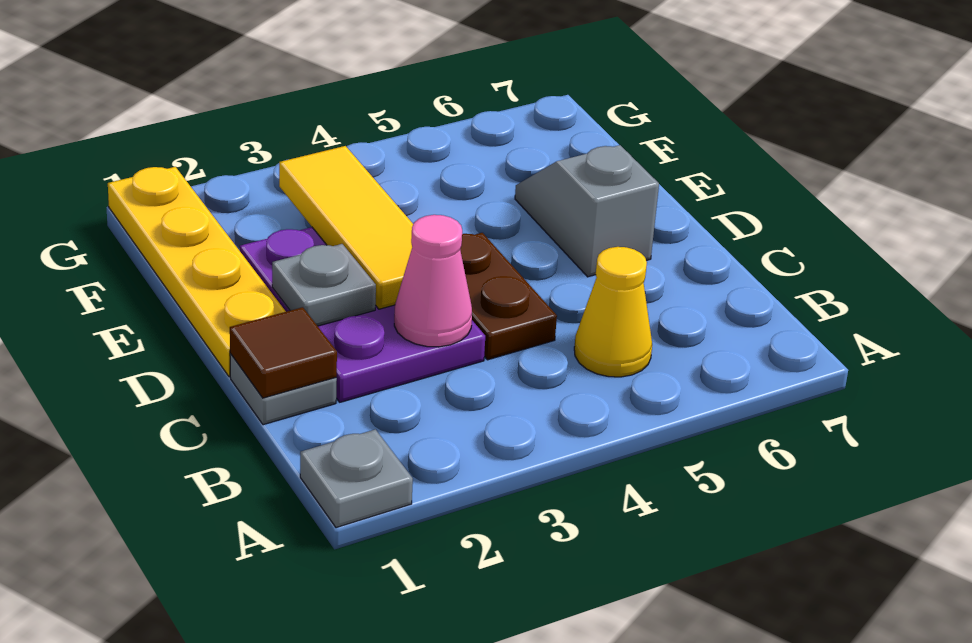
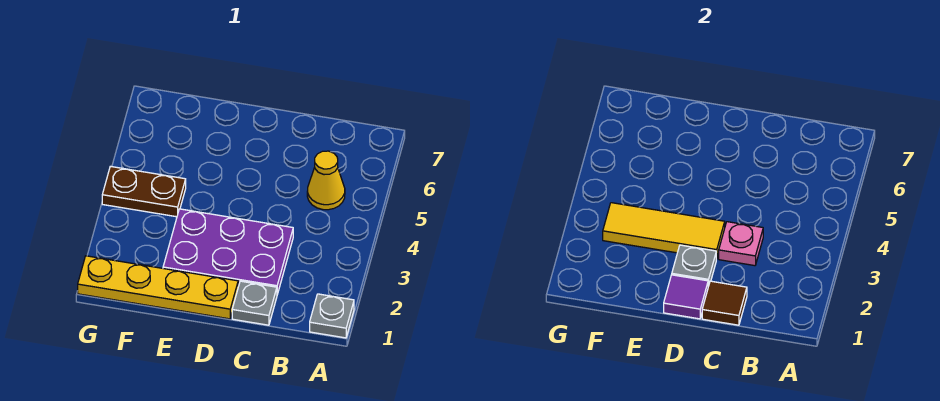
pink 1x1 cone [394,215,472,347] -> pink 1x1 plate [719,222,763,266]
brown 1x2 plate [460,233,557,360] -> brown 1x2 plate moved to [102,166,186,217]
none -> purple 1x1 tile [664,275,708,319]
grey 1x2 slope [515,145,659,277] -> none

